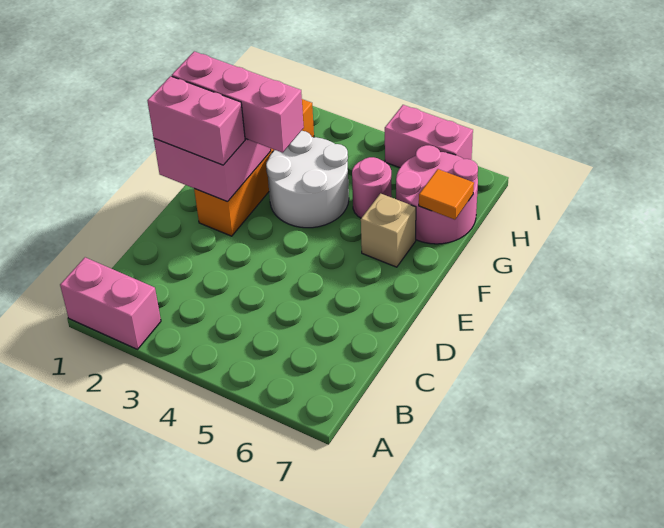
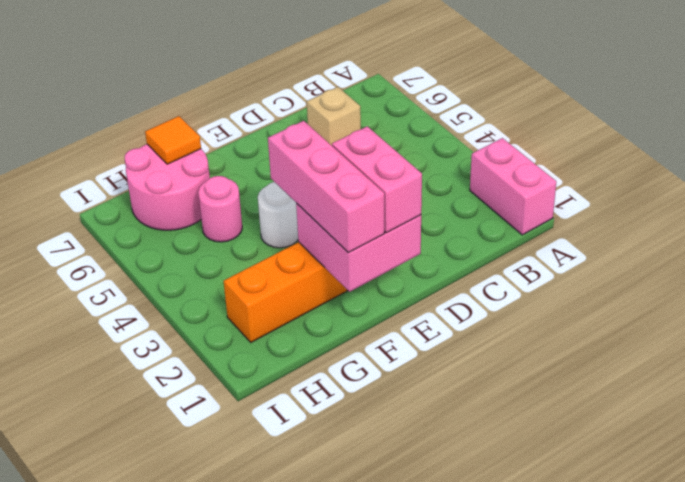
white 2x2 round brick [266,131,349,228] -> white 1x1 round brick [258,182,298,248]
tan 1x1 brick [361,194,416,267] -> tan 1x1 brick moved to [307,87,361,146]
pink 1x2 brick [385,105,473,168] -> none

